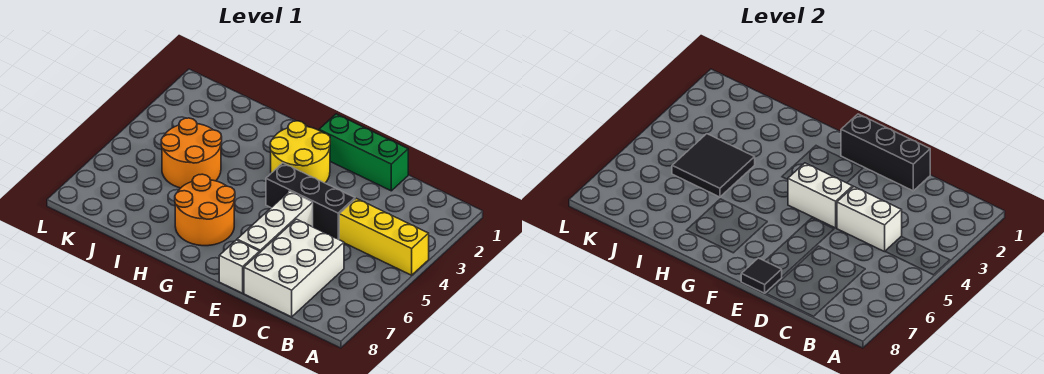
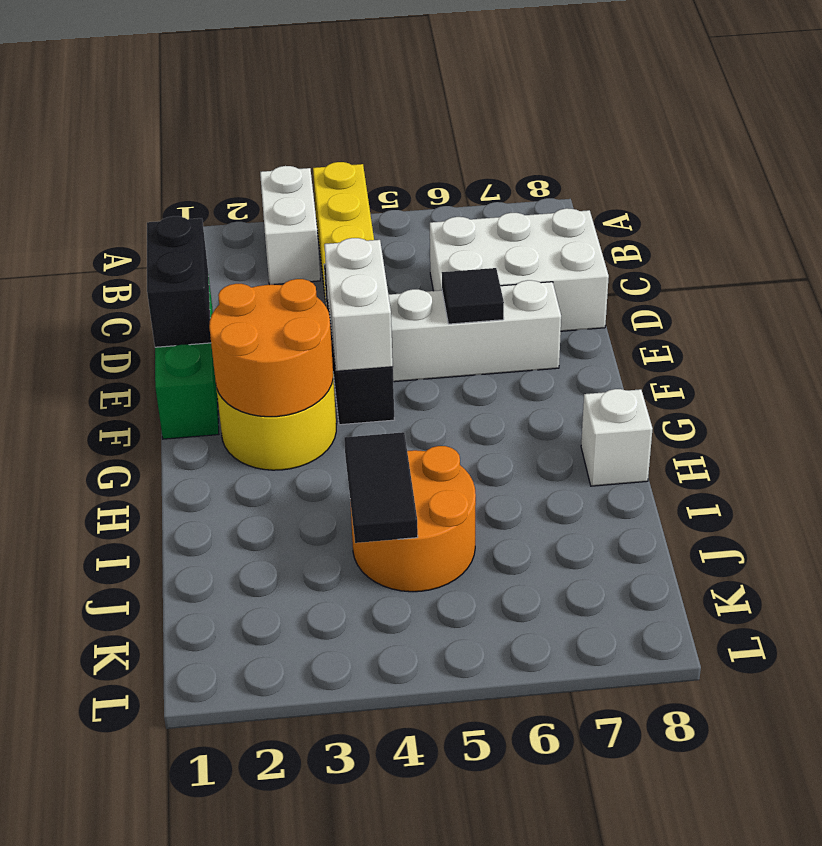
white 1x2 brick [837,187,902,252] -> white 1x2 brick moved to [260,166,320,285]
black 1x3 brick [841,114,930,191] -> black 1x2 brick [147,216,211,347]
white 1x1 brick [219,240,260,293] -> white 1x1 brick moved to [581,389,653,486]
black 1x1 tile [741,258,782,293] -> black 1x1 tile moved to [442,268,504,324]
orange 2x2 round brick [175,174,235,246] -> orange 2x2 round brick moved to [209,279,333,417]
black 2x2 tile [672,134,755,197] -> black 1x2 tile [344,432,418,543]

